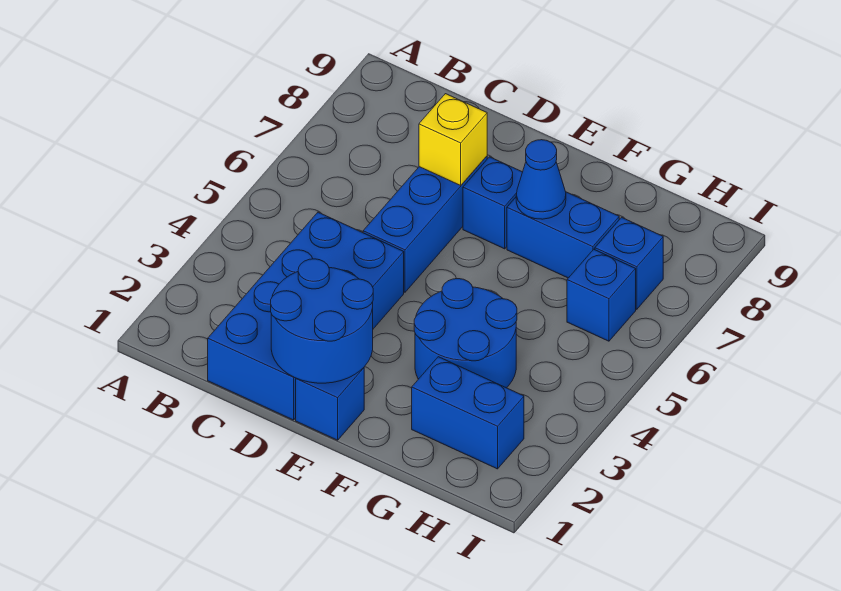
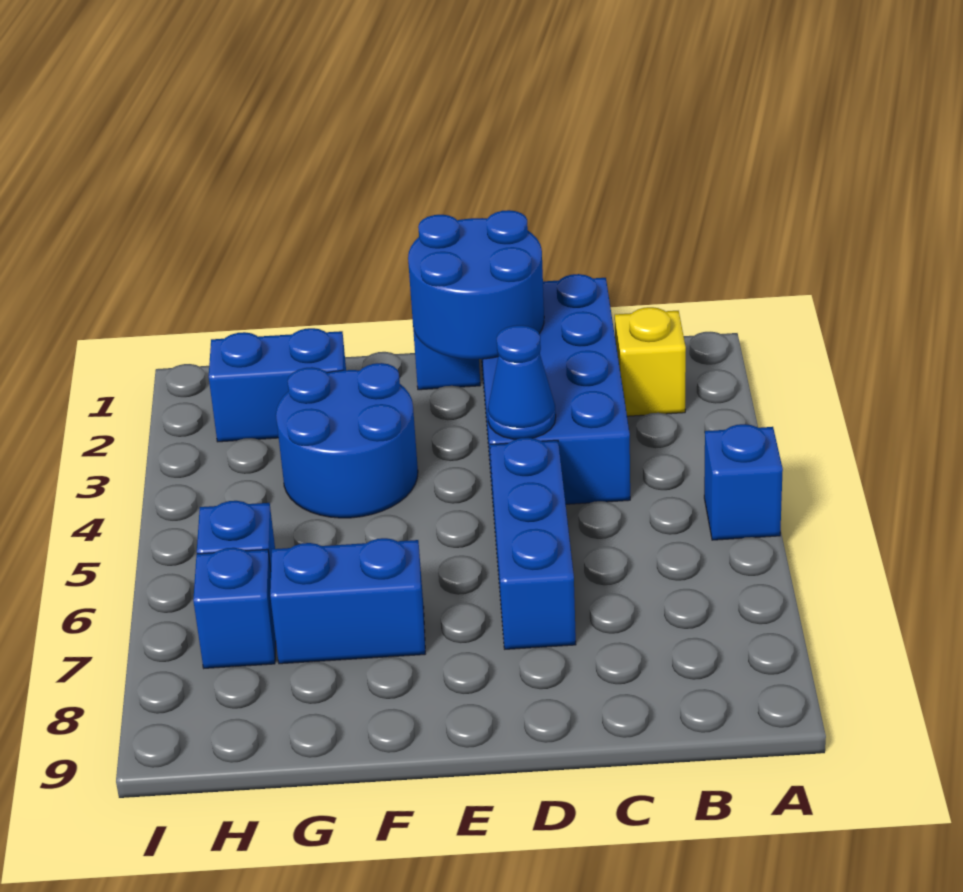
yellow 1x1 brick [419,94,487,185] -> yellow 1x1 brick moved to [615,307,686,416]
blue 1x1 brick [463,157,522,249] -> blue 1x1 brick moved to [704,424,783,540]
blue 1x1 cone [516,140,566,219] -> blue 1x1 cone moved to [488,325,556,439]

